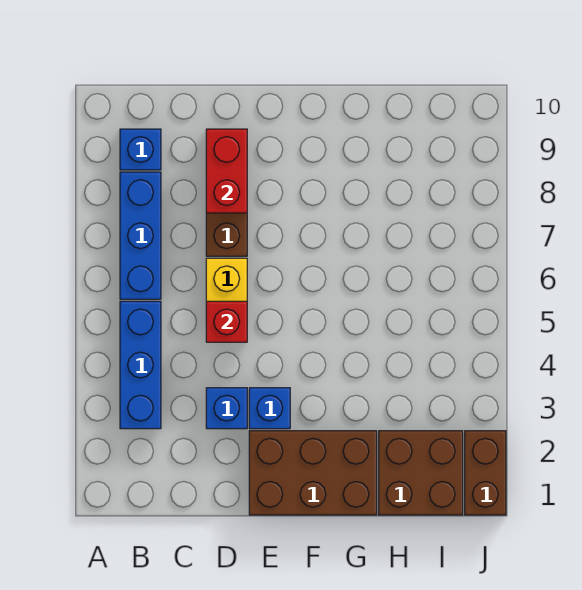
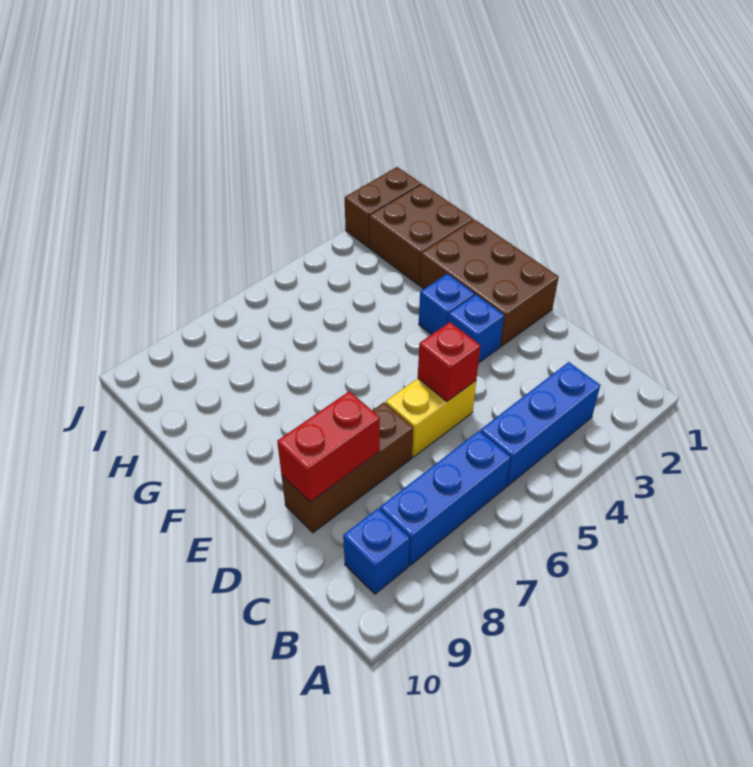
blue 1x1 brick [206,388,247,429] -> blue 1x1 brick moved to [419,274,474,335]

